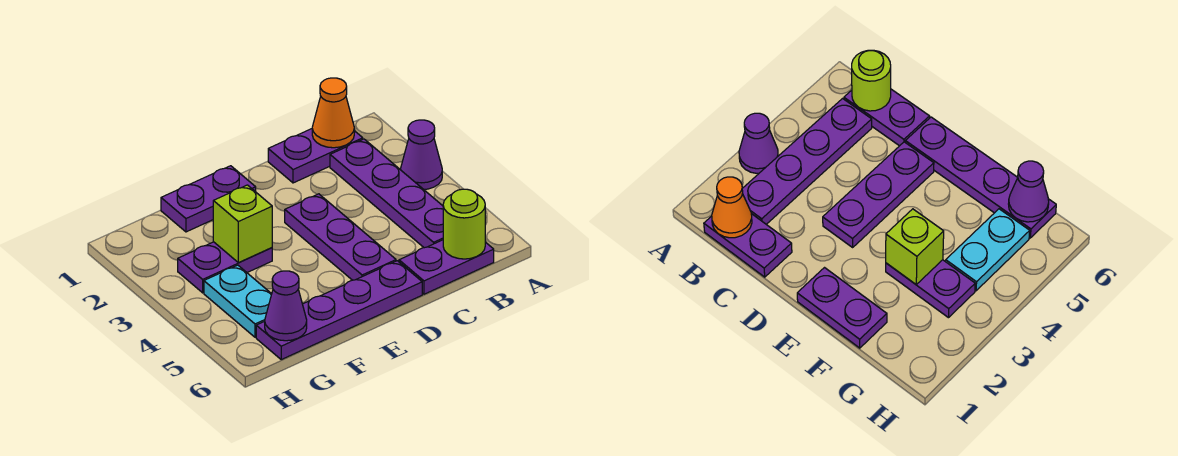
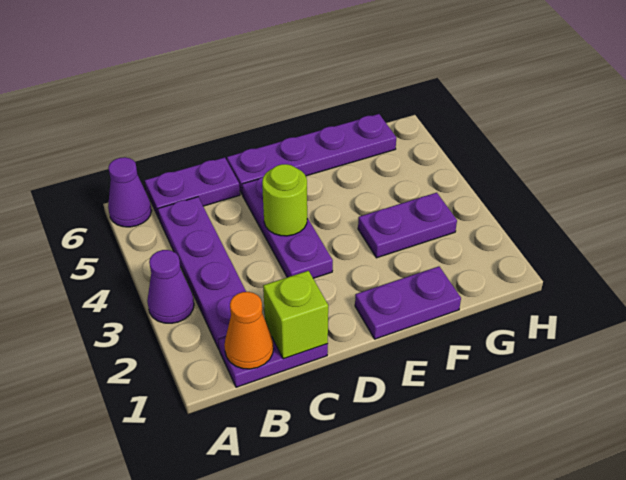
lime 1x1 round brick [443,189,485,259] -> lime 1x1 round brick moved to [262,164,307,236]
lime 1x1 brick [213,185,272,263] -> lime 1x1 brick moved to [263,271,328,359]
cyan 1x2 plate [204,265,272,337] -> none
purple 1x1 cone [265,271,307,341] -> purple 1x1 cone moved to [108,157,152,227]

